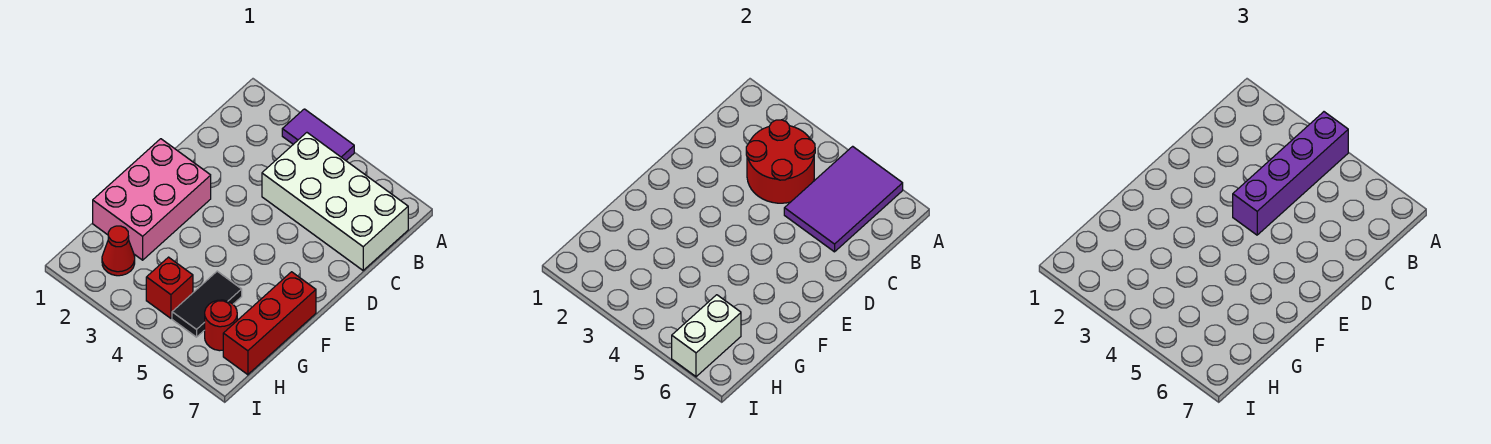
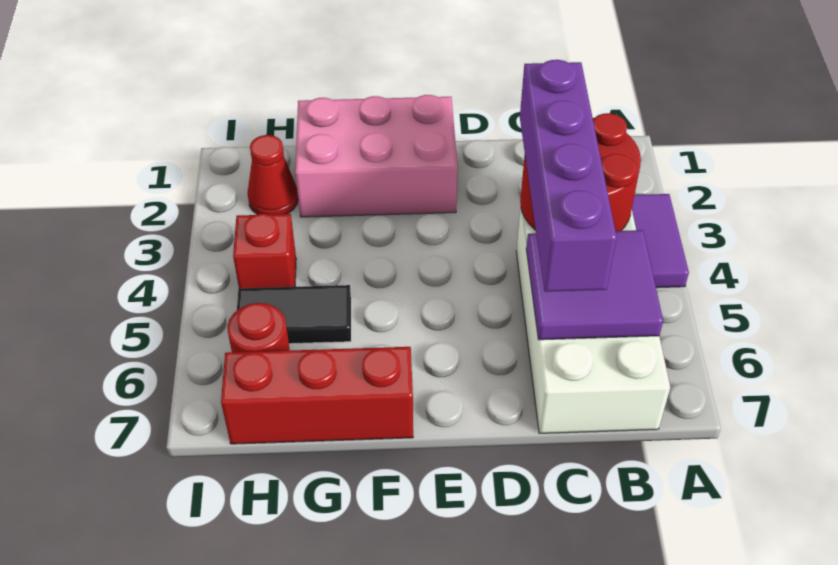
purple 1x4 brick [1233,112,1348,235] -> purple 1x4 brick turned to [520,60,617,292]
purple 2x3 tile [784,146,903,252] -> purple 2x2 tile [526,230,663,340]
white 1x2 brick [672,295,741,377] -> none

